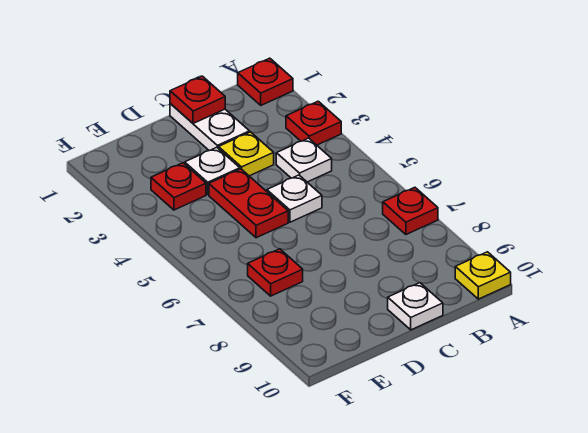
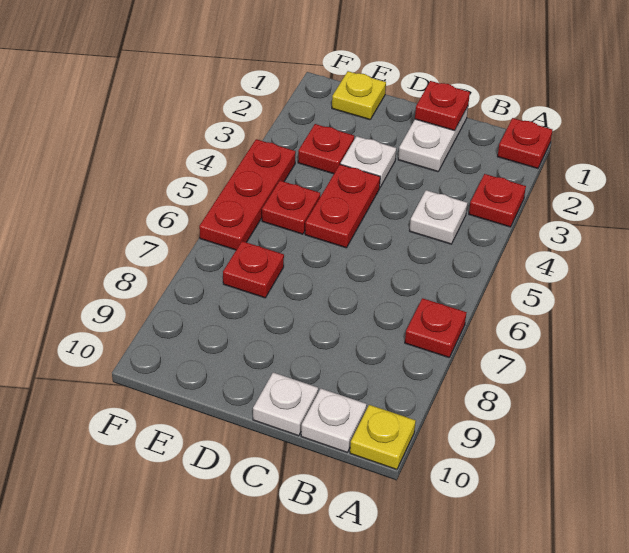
yellow 1x1 plate [218,132,274,176] -> yellow 1x1 plate moved to [332,71,386,120]
white 1x1 plate [267,175,322,222] -> white 1x1 plate moved to [301,389,367,452]
none -> red 1x1 plate [262,181,320,234]
none -> red 1x3 plate [199,139,296,250]

